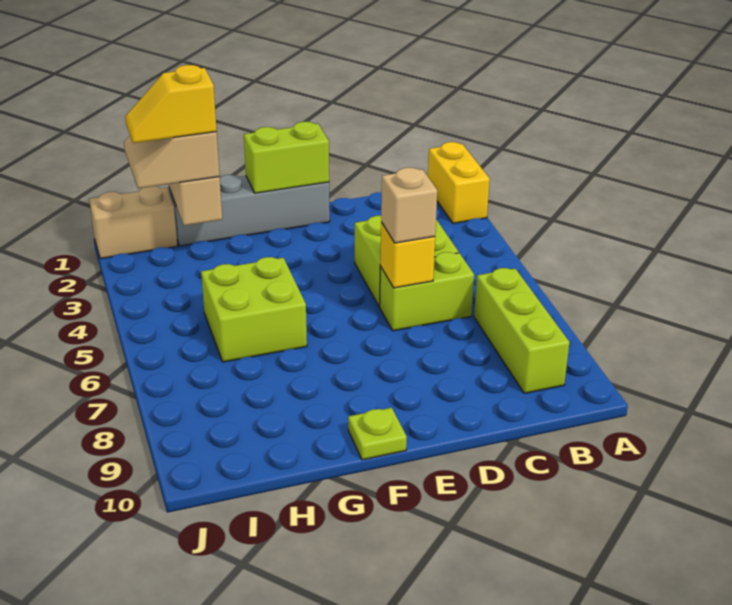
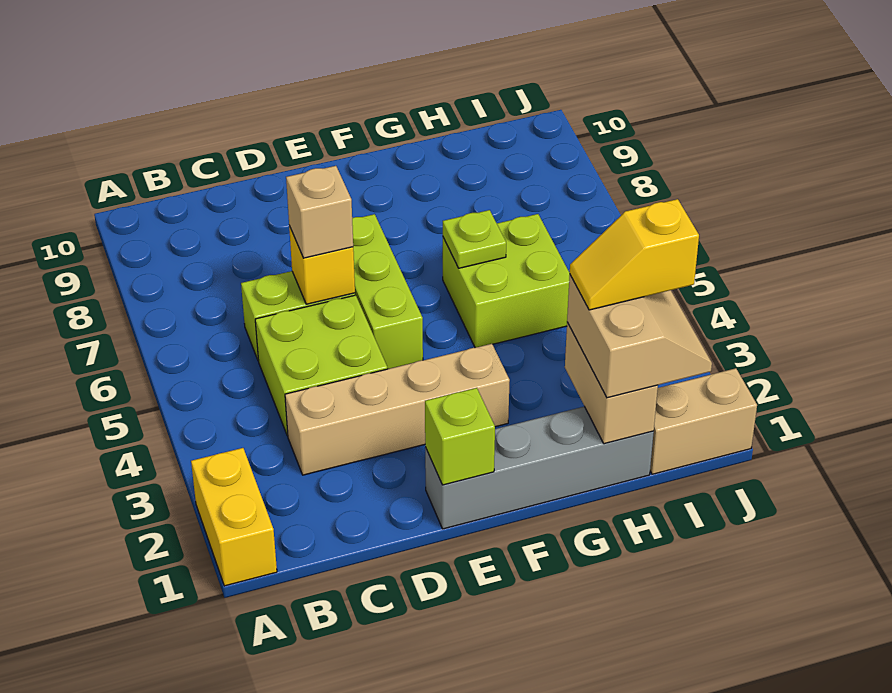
lime 1x3 brick [474,268,570,393] -> lime 1x3 brick moved to [352,214,423,369]
none -> tan 1x4 brick [285,344,510,475]
lime 1x2 brick [244,122,329,193] -> lime 1x1 brick [425,388,495,485]
lime 1x1 plate [348,408,407,460] -> lime 1x1 plate moved to [443,210,506,268]
yellow 1x2 slope [125,65,217,143] -> yellow 1x2 slope turned to [570,199,699,310]

